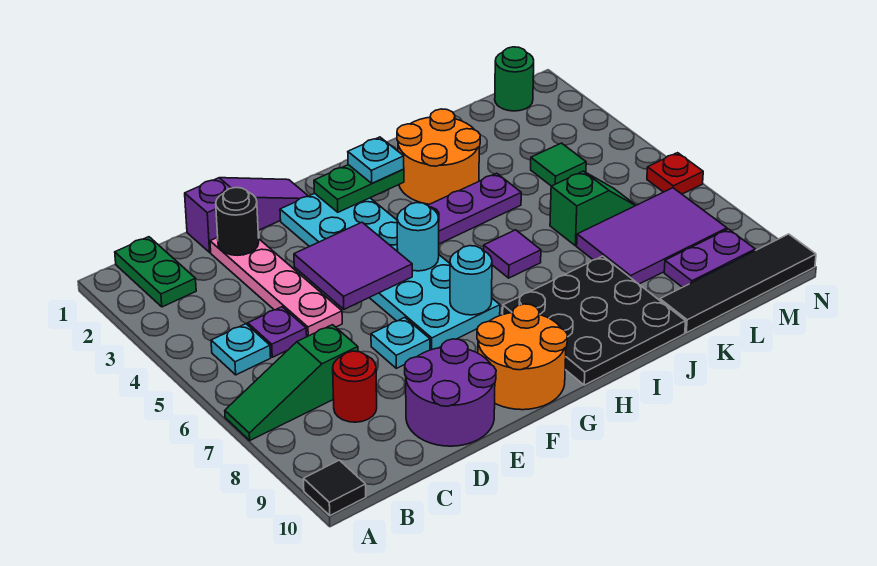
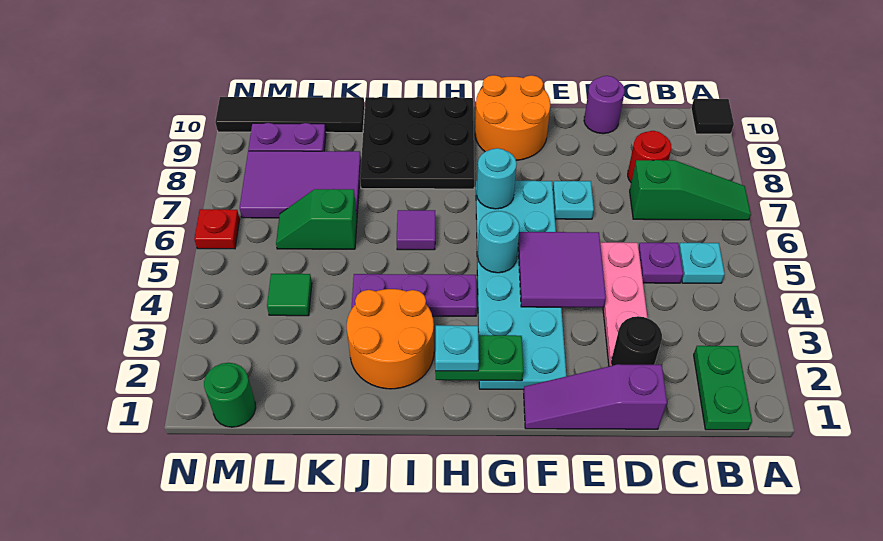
purple 2x2 round brick [405,339,496,446] -> purple 1x1 round brick [584,76,625,134]

